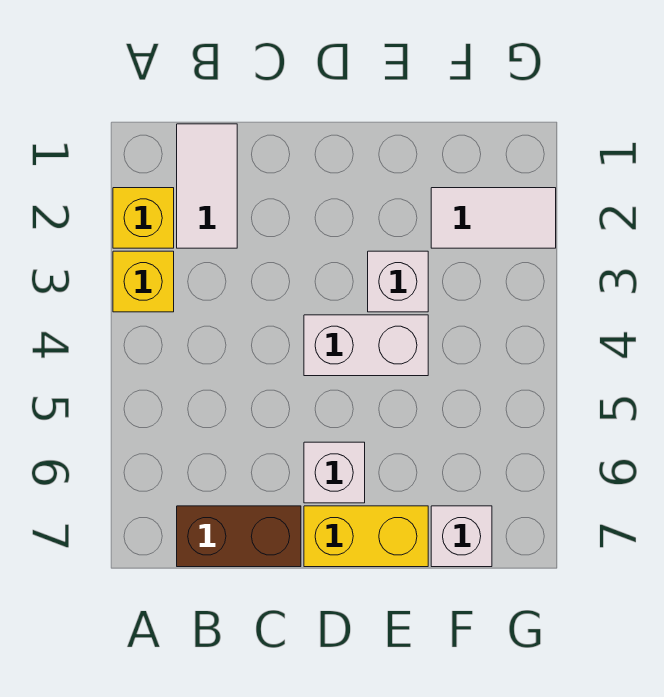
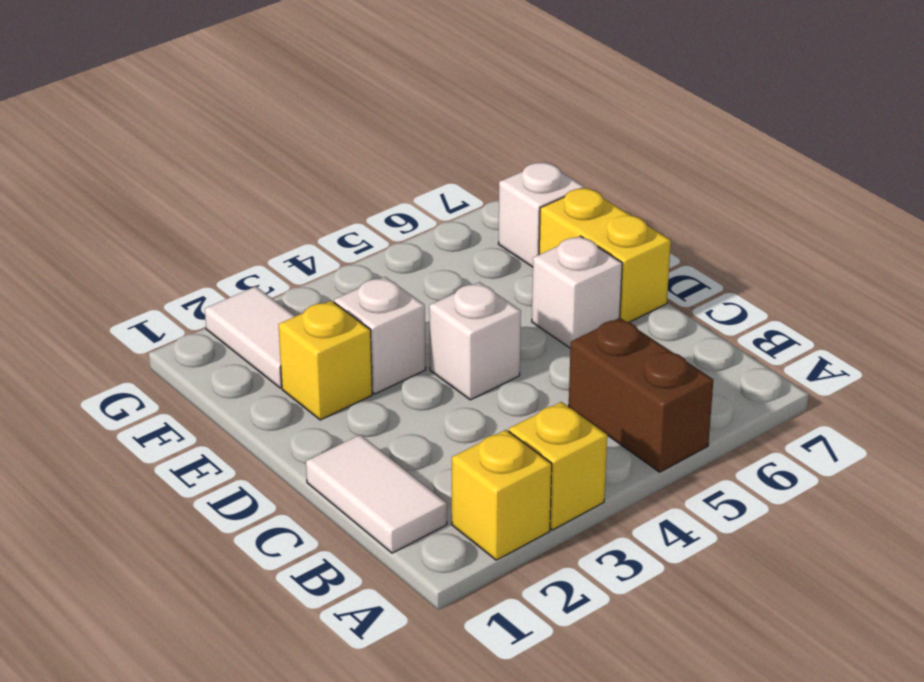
white 1x2 tile [177,124,237,248] -> white 1x2 tile turned to [306,435,447,553]
brown 1x2 brick [177,506,301,567] -> brown 1x2 brick moved to [569,318,713,472]
white 1x2 brick [304,315,428,376] -> white 1x1 brick [429,282,521,400]
none -> yellow 1x1 brick [278,301,372,420]

